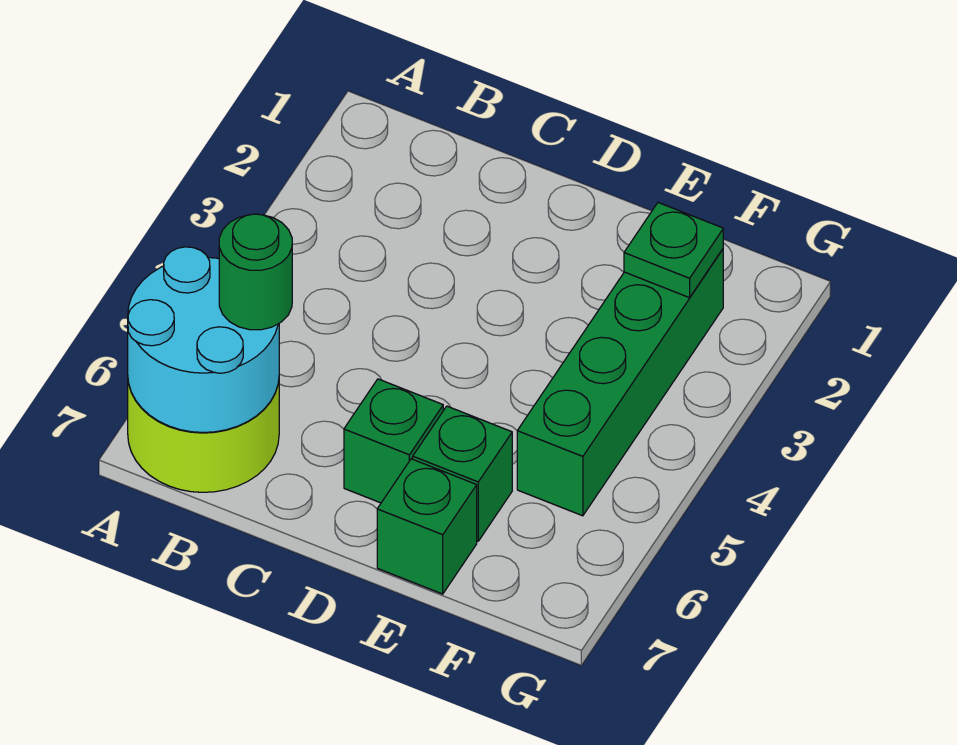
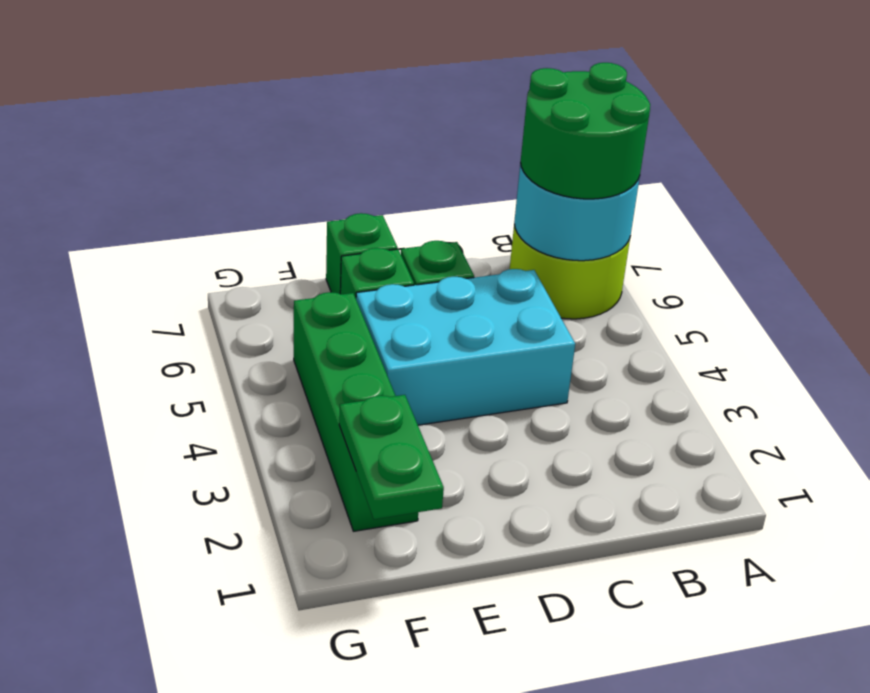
green 1x1 round brick [219,214,292,330] -> green 2x2 round brick [520,63,650,199]
none -> cyan 2x3 brick [356,269,575,425]
green 1x1 plate [624,203,723,298] -> green 1x2 plate [339,395,444,519]

